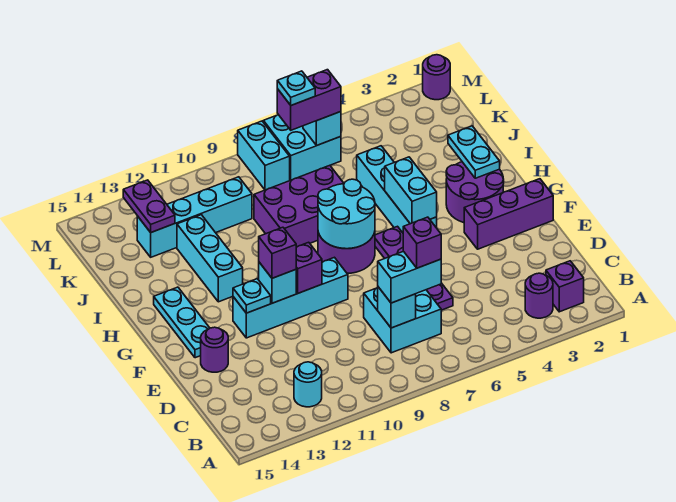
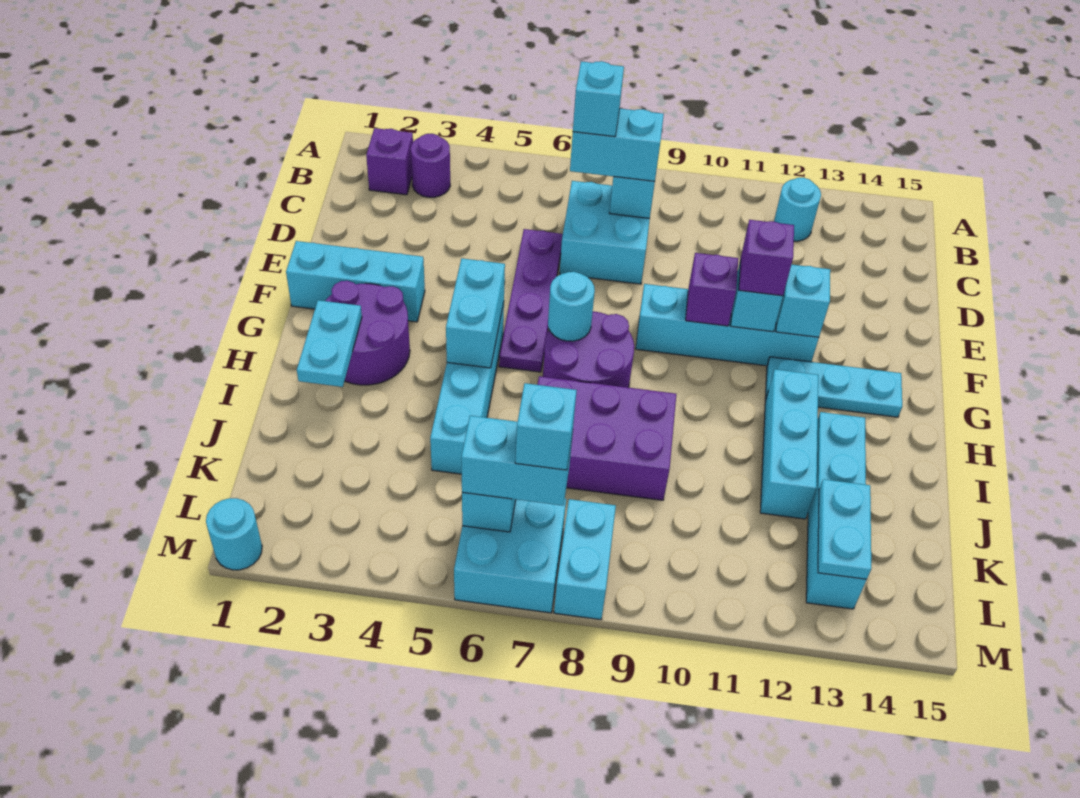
purple 1x1 brick [403,217,441,268] -> cyan 1x1 brick [573,61,624,137]
purple 1x1 round brick [201,327,228,372] -> none
purple 1x3 brick [464,179,553,249] -> cyan 1x3 brick [286,241,425,322]
cyan 1x1 plate [233,279,271,313] -> cyan 1x1 brick [776,264,830,337]
cyan 1x3 plate [154,287,210,358] -> cyan 1x3 plate turned to [765,357,902,417]
cyan 2x2 round brick [318,179,375,249] -> cyan 1x1 round brick [548,272,595,341]
cyan 1x4 brick [137,177,252,257] -> cyan 1x4 brick turned to [806,412,866,609]
purple 1x2 plate [123,180,175,232] -> cyan 1x2 plate [818,479,871,580]
purple 1x2 brick [277,70,341,130] -> cyan 1x2 brick [461,416,573,506]
cyan 1x1 plate [277,71,315,105] -> cyan 1x1 brick [515,383,577,470]
purple 1x1 round brick [423,55,450,100] -> cyan 1x1 round brick [206,498,262,570]

